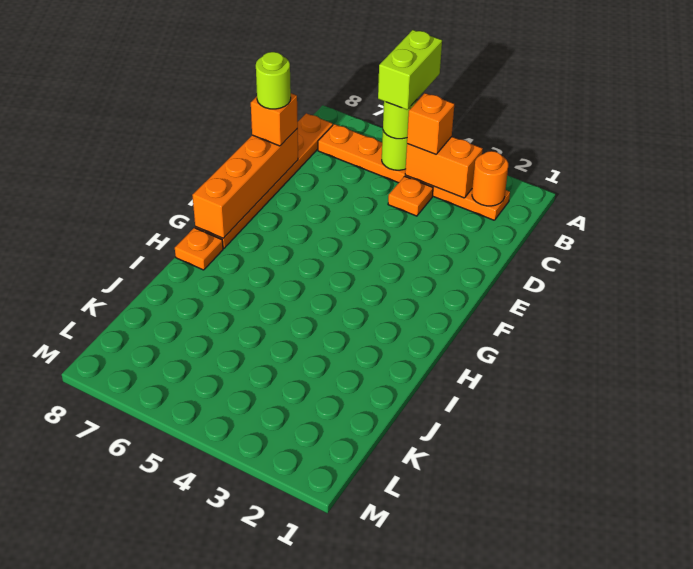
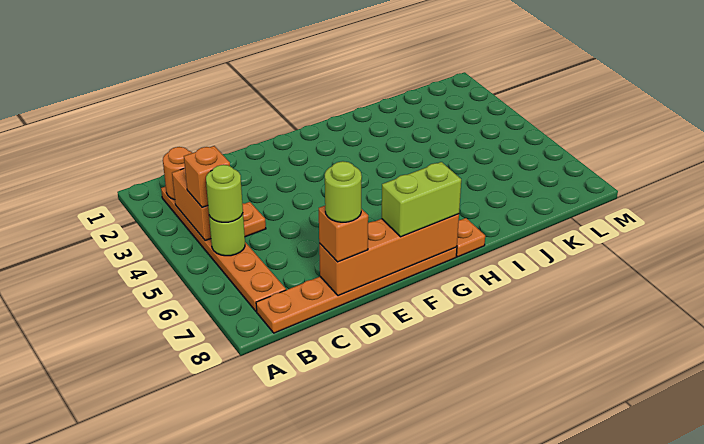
lime 1x2 brick [378,30,442,110] -> lime 1x2 brick moved to [382,162,461,237]

